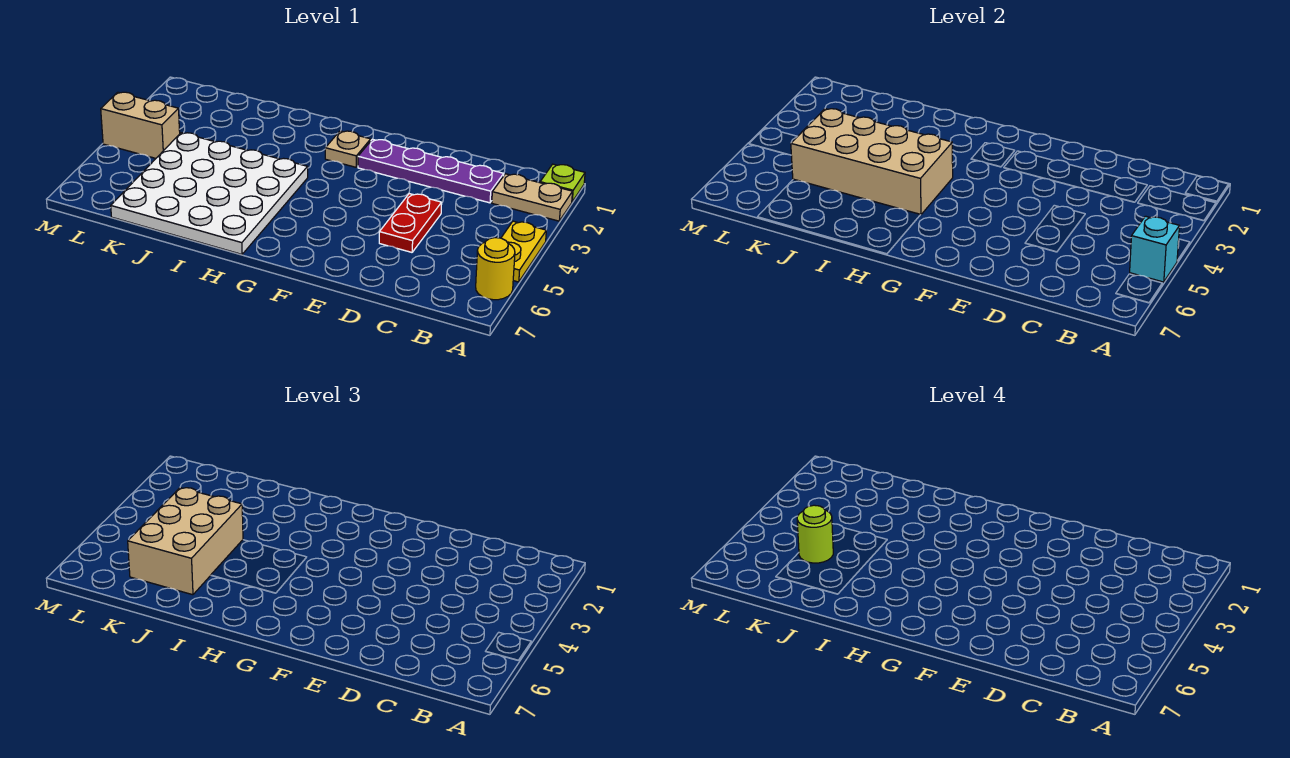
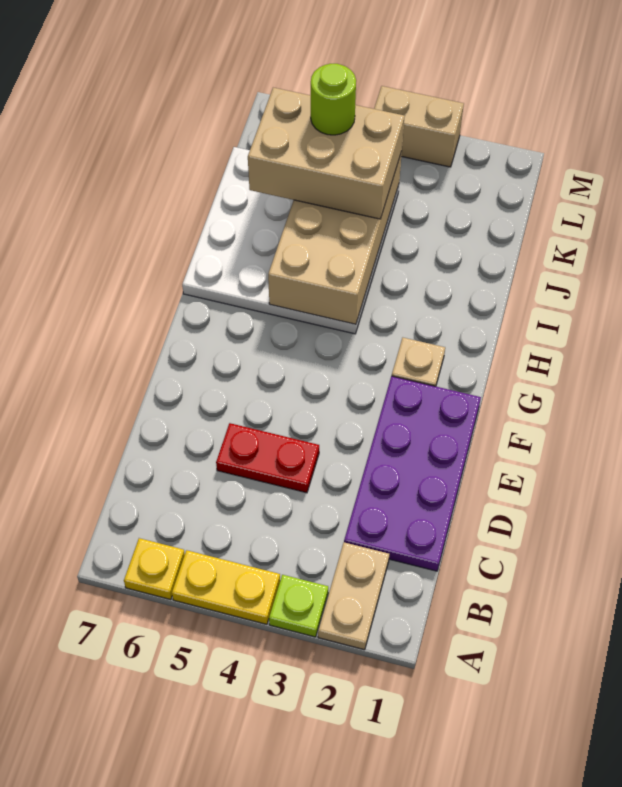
lime 1x1 plate [540,164,585,202] -> lime 1x1 plate moved to [269,575,328,637]
cyan 1x1 brick [1130,216,1179,282] -> none
yellow 1x1 round brick [476,238,515,300] -> yellow 1x1 plate [124,538,185,600]
purple 1x4 plate [358,139,504,203] -> purple 2x4 plate [344,376,481,571]
tan 1x2 brick [101,92,180,158] -> tan 1x2 brick turned to [374,86,464,167]

